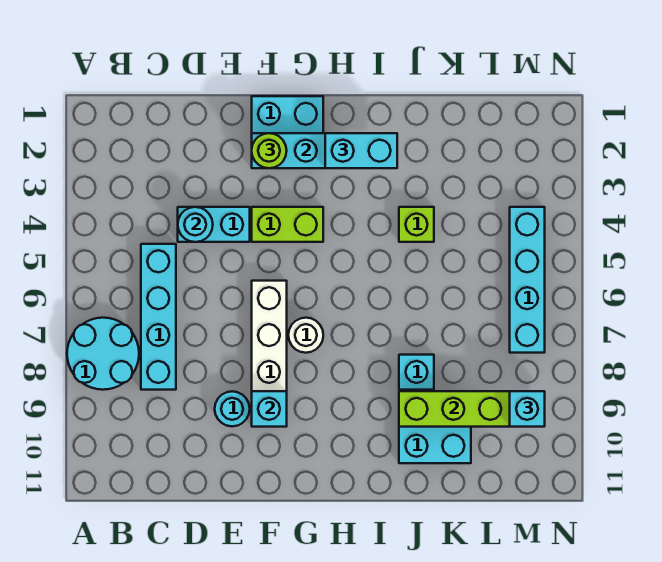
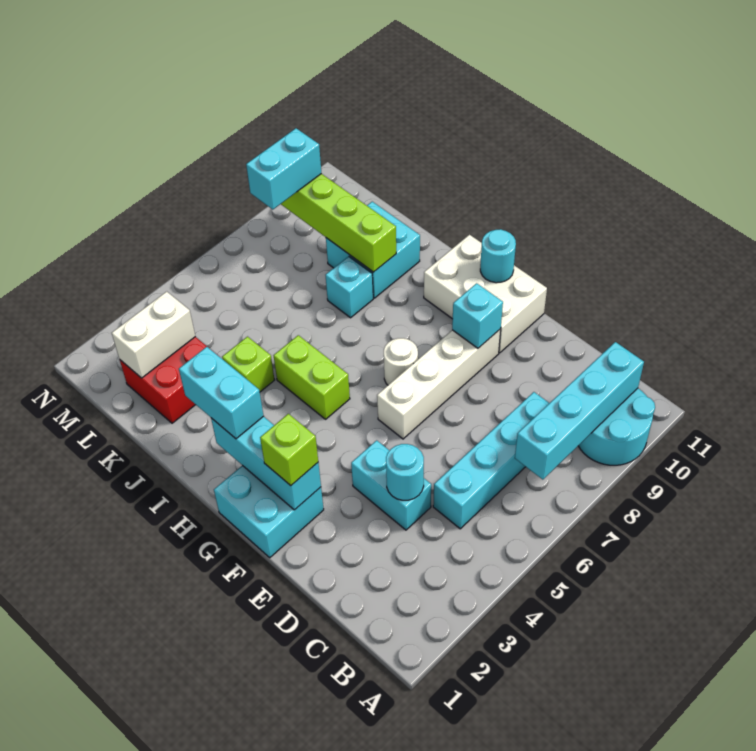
cyan 2x2 round brick [67,318,139,390] -> cyan 2x2 round brick moved to [578,388,655,465]
cyan 1x1 round brick [215,391,250,426] -> cyan 1x1 round brick moved to [480,229,516,283]
lime 1x1 round brick [252,133,287,168] -> lime 1x1 brick [260,414,318,486]
lime 1x2 brick [252,207,323,242] -> lime 1x2 brick moved to [274,335,350,419]
none -> white 2x3 brick [424,235,547,353]
none -> red 2x2 brick [120,337,216,423]
none -> white 1x2 brick [112,292,195,378]
cyan 1x4 brick [510,207,545,353] -> cyan 1x4 brick moved to [515,342,644,480]
cyan 1x1 brick [510,391,545,427] -> cyan 1x2 brick [246,128,321,210]

